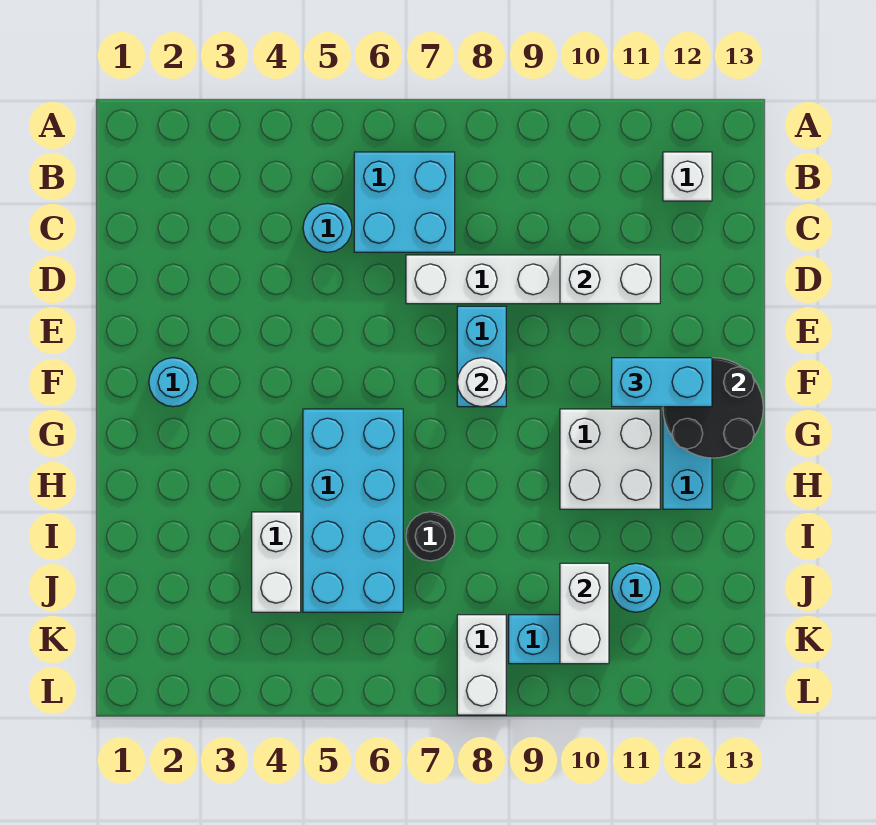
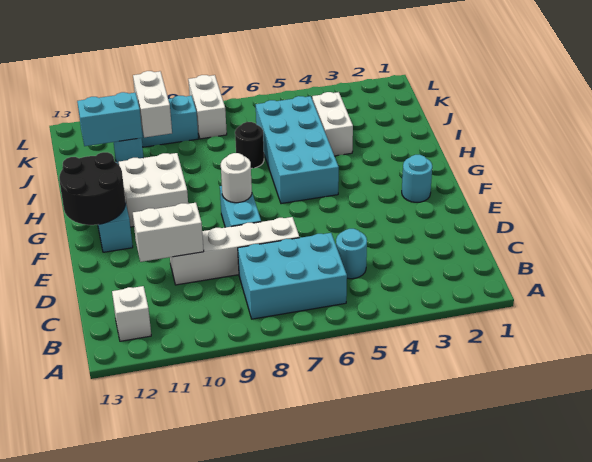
cyan 2x2 brick [354,152,455,252] -> cyan 2x3 brick [238,233,347,319]
cyan 1x2 brick [612,358,712,407] -> cyan 1x2 brick moved to [77,92,143,146]

